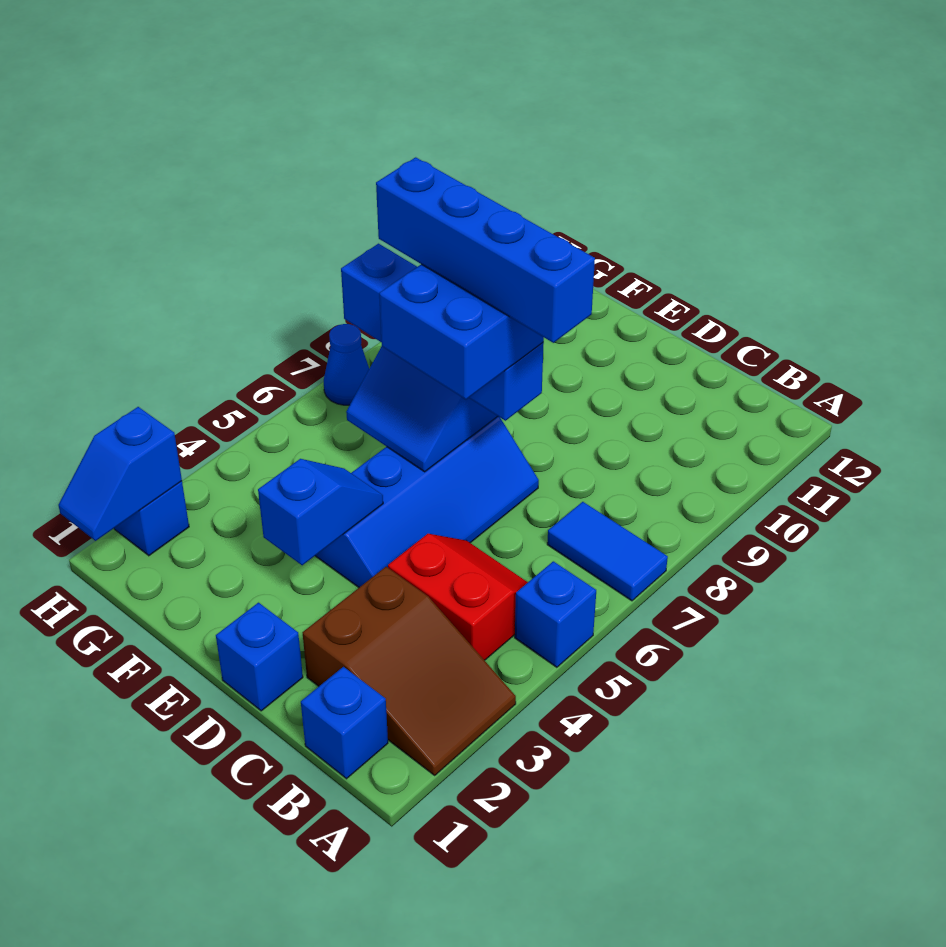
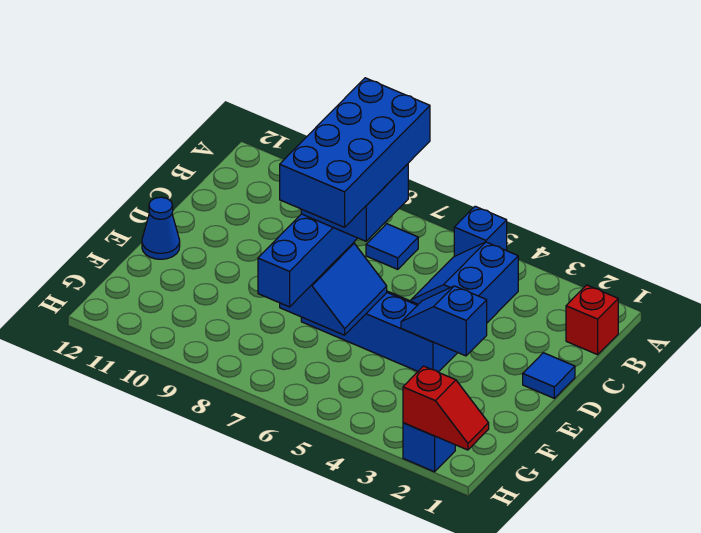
brown 2x3 slope [303,567,516,775] -> none
blue 1x2 tile [547,502,668,601] -> blue 1x1 tile [366,224,418,269]
blue 1x1 brick [301,667,388,779] -> red 1x1 brick [566,285,618,355]
red 2x2 slope [388,534,528,660] -> blue 2x2 slope [411,242,518,323]
blue 1x4 brick [376,157,595,343] -> blue 2x4 brick [280,78,430,227]
blue 1x1 brick [216,603,303,711] -> blue 1x1 tile [523,353,575,398]
blue 1x2 slope [58,407,182,541] -> red 1x2 slope [403,366,489,450]
blue 1x1 cone [324,324,369,405] -> blue 1x1 cone moved to [142,197,180,259]

